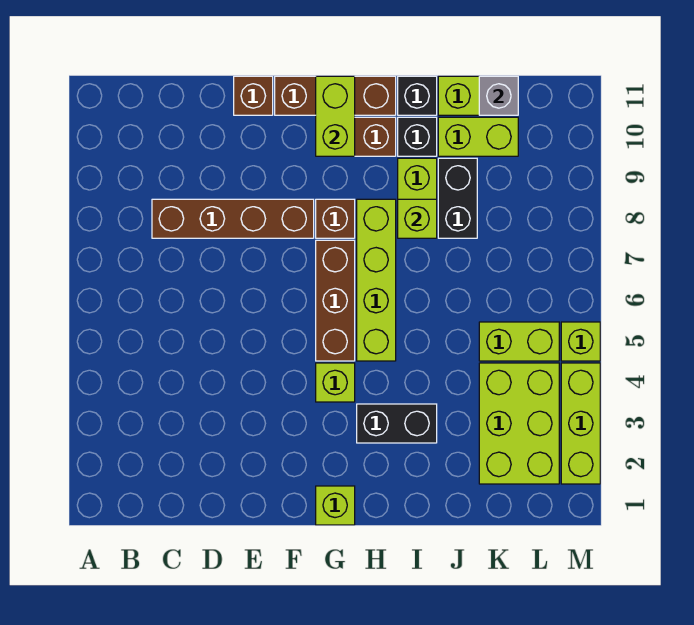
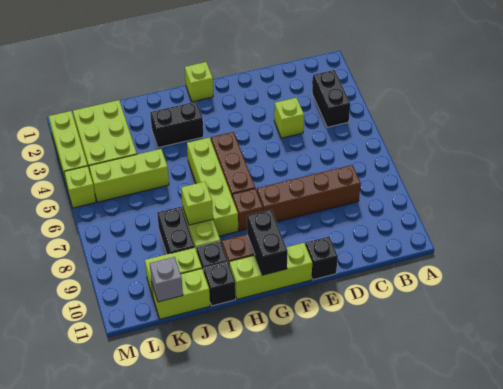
none -> black 1x2 brick [312,70,350,127]
brown 1x1 brick [234,76,273,115] -> black 1x1 brick [305,237,338,280]
brown 1x3 brick [275,76,396,115] -> lime 1x3 brick [229,243,312,299]
lime 1x1 brick [316,363,355,402] -> lime 1x1 brick moved to [274,98,304,138]
lime 1x2 brick [316,76,355,156] -> black 1x2 brick [247,210,288,275]
lime 1x2 brick [479,322,559,361] -> lime 1x3 brick [89,149,169,202]

